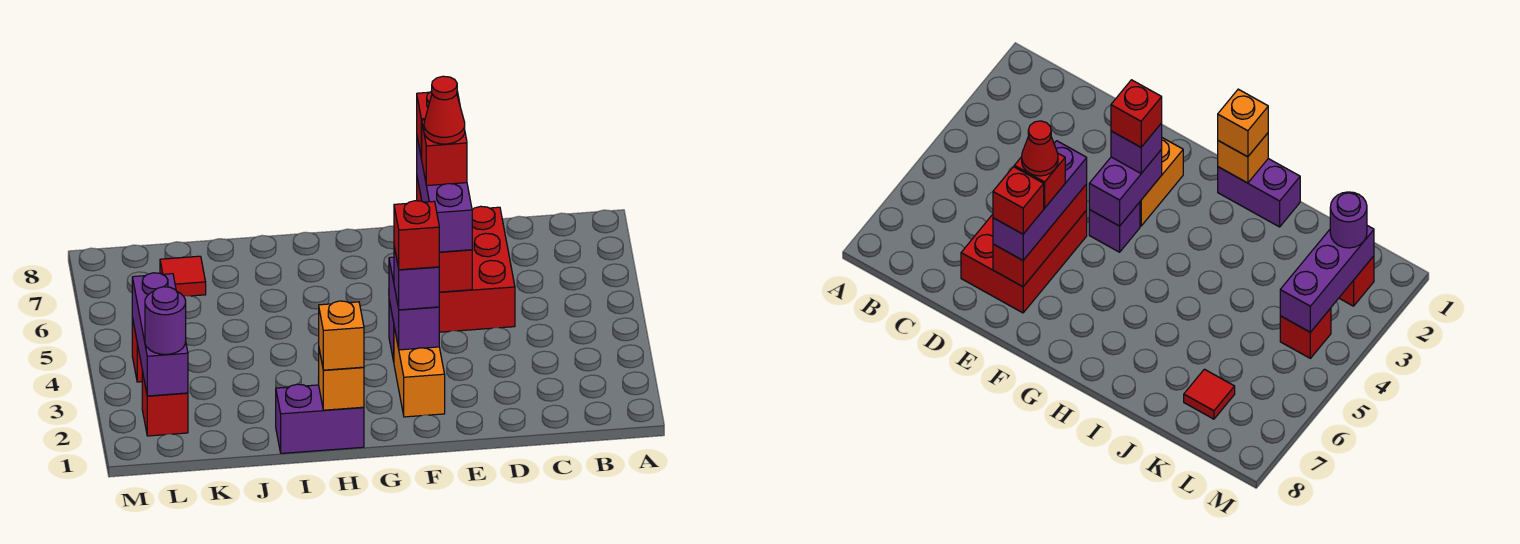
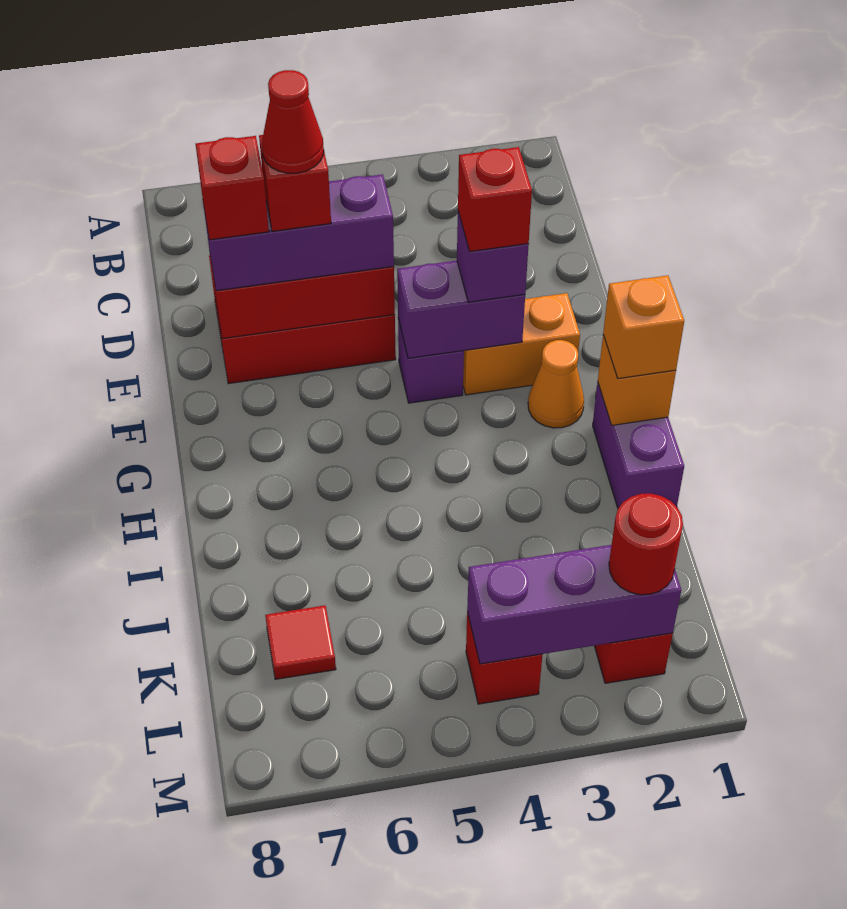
none -> orange 1x1 cone [528,340,584,428]
purple 1x1 round brick [145,287,186,354] -> red 1x1 round brick [609,494,683,595]

